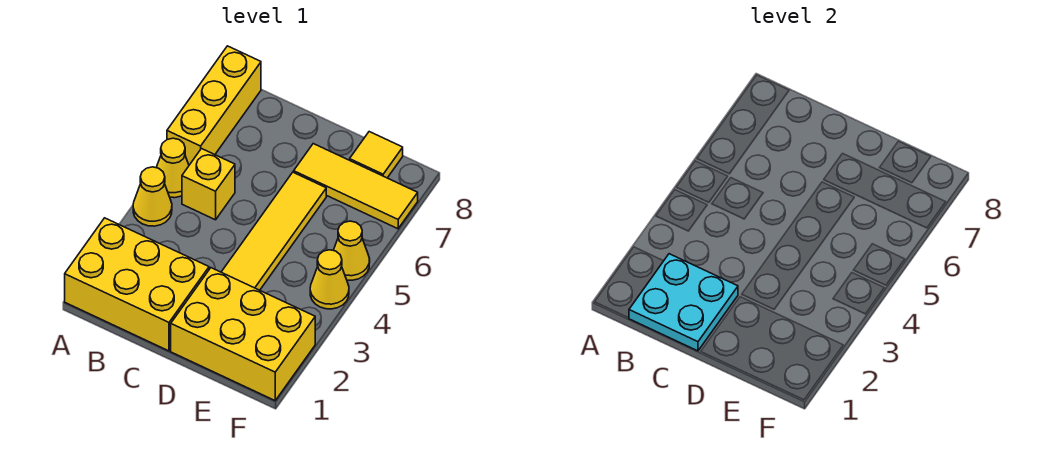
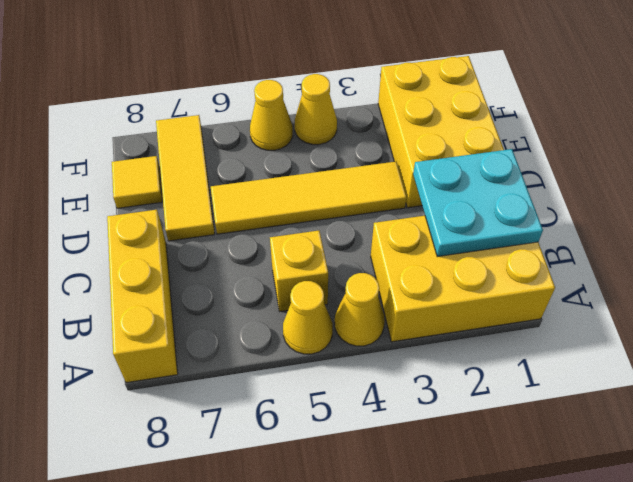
yellow 2x3 brick [65,218,209,351] -> yellow 2x3 brick turned to [371,216,555,342]
yellow 1x3 brick [167,46,261,165] -> yellow 1x3 brick turned to [107,210,178,383]

